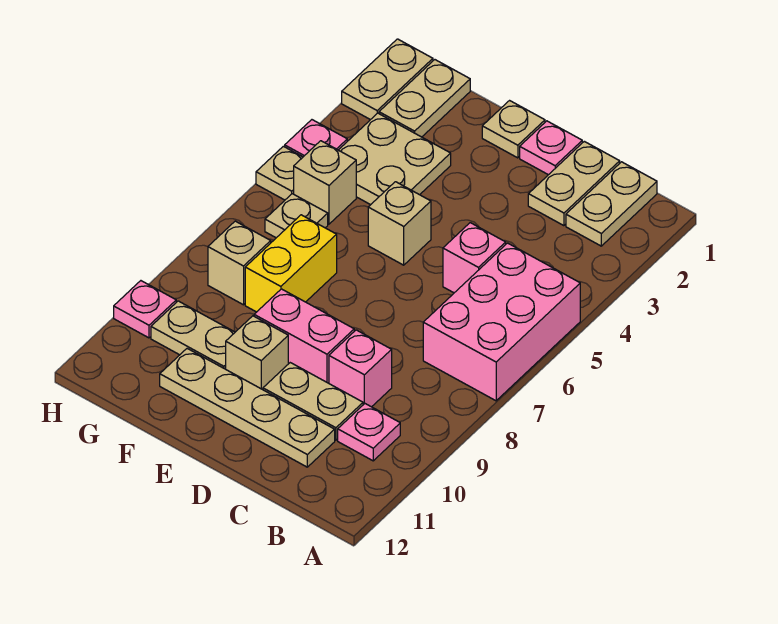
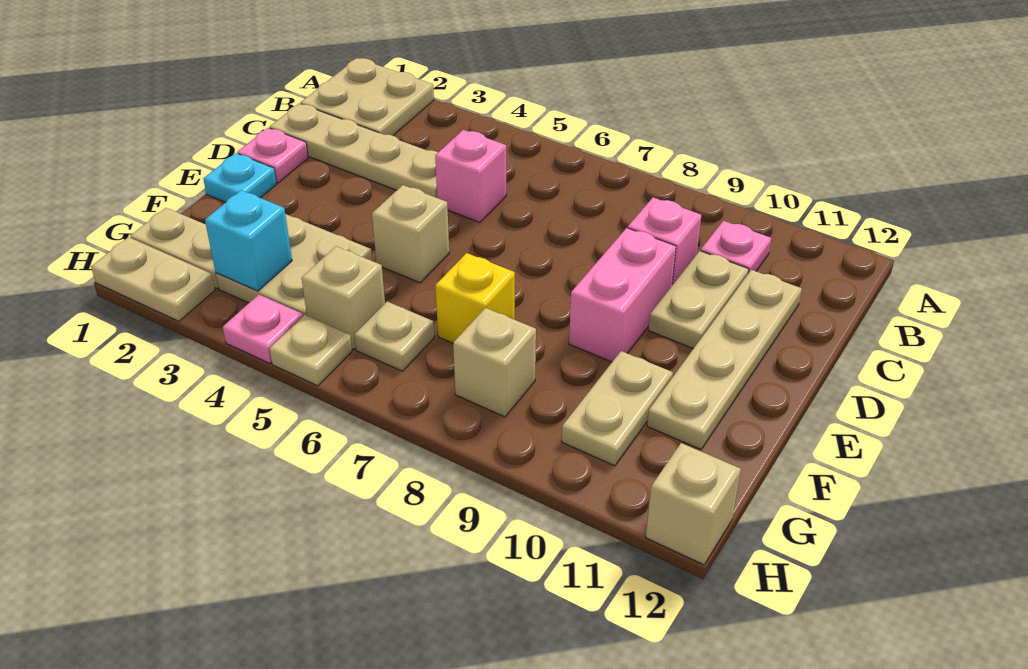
pink 2x3 brick [423,243,580,401] -> none
tan 1x2 plate [566,162,657,246] -> tan 2x2 plate [301,58,434,136]
tan 1x2 plate [528,141,620,226] -> tan 1x4 plate [270,104,438,198]
tan 1x1 plate [482,101,545,158] -> cyan 1x1 plate [203,153,277,202]
tan 1x1 brick [226,316,288,390] -> tan 1x1 brick moved to [646,443,741,565]
yellow 1x2 brick [245,215,337,312] -> yellow 1x1 brick [435,253,515,343]
none -> cyan 1x1 brick [205,190,292,291]
pink 1x1 plate [114,281,176,338] -> none

